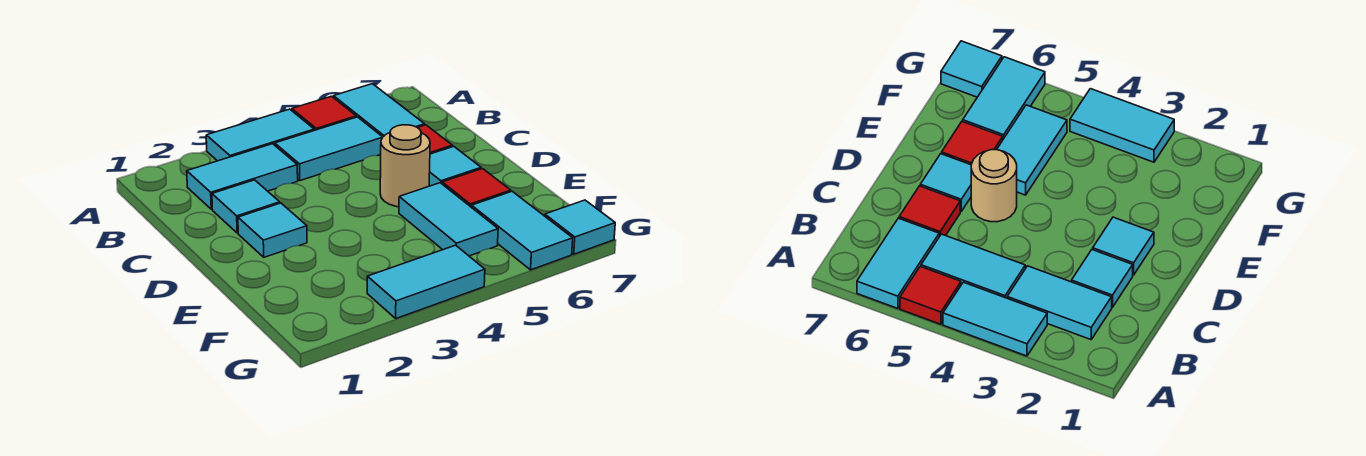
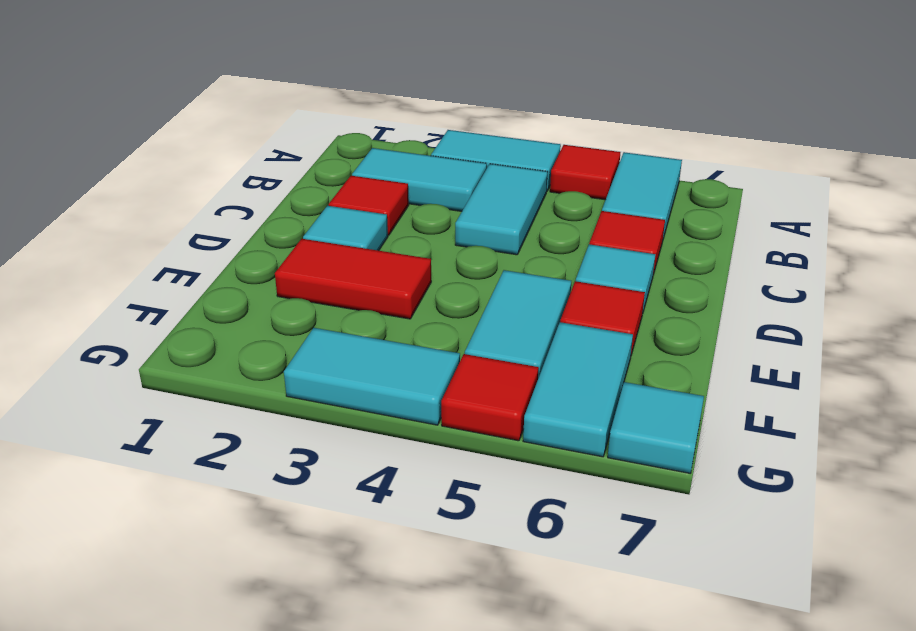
cyan 1x2 tile [275,117,382,181] -> cyan 1x2 tile turned to [455,164,547,255]
cyan 1x1 tile [212,180,280,233] -> red 1x1 tile [329,176,409,235]
tan 1x1 round brick [380,125,430,207] -> none
none -> red 1x2 tile [275,239,431,319]
none -> red 1x1 tile [441,354,539,441]

